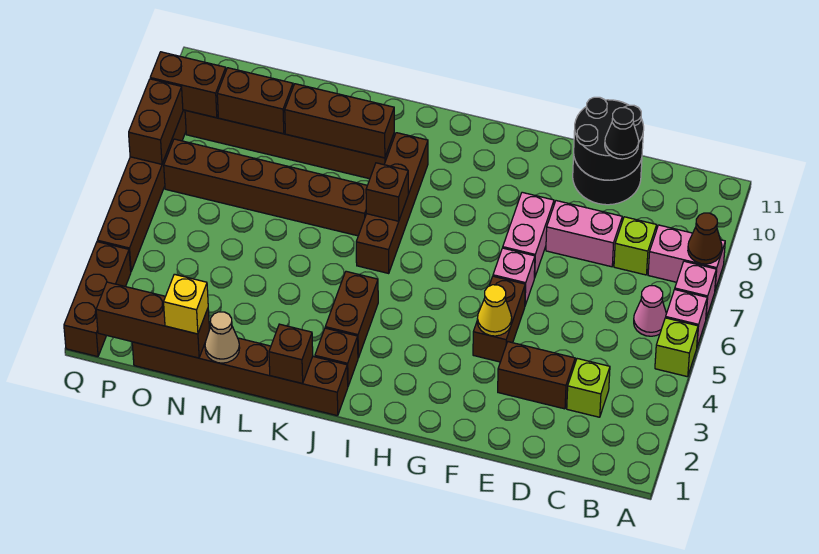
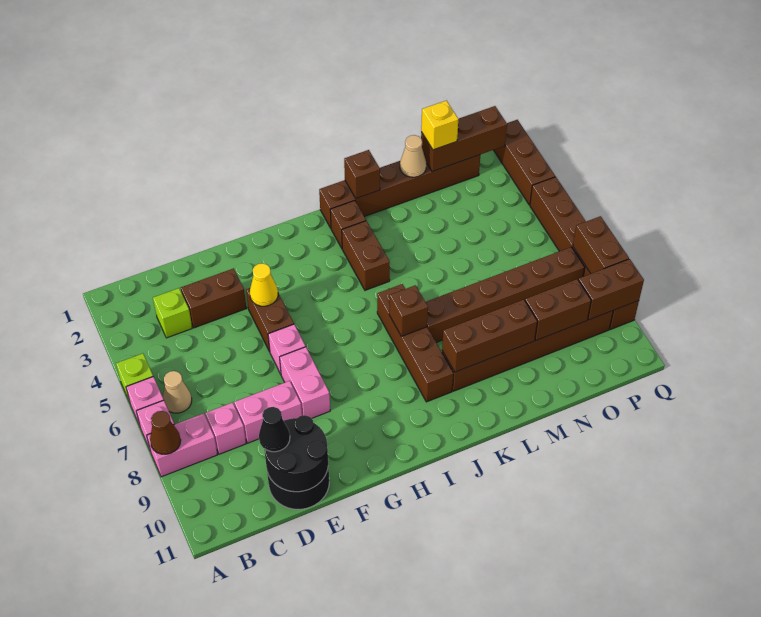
pink 1x1 cone [634,286,666,336] -> tan 1x1 cone [163,371,192,413]
lime 1x1 brick [614,217,657,275] -> pink 1x1 brick [205,403,246,454]

